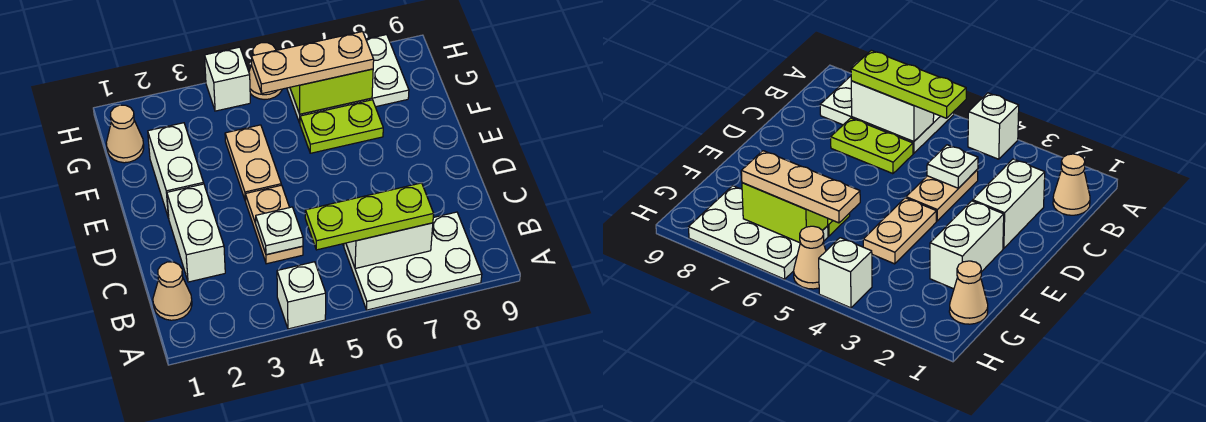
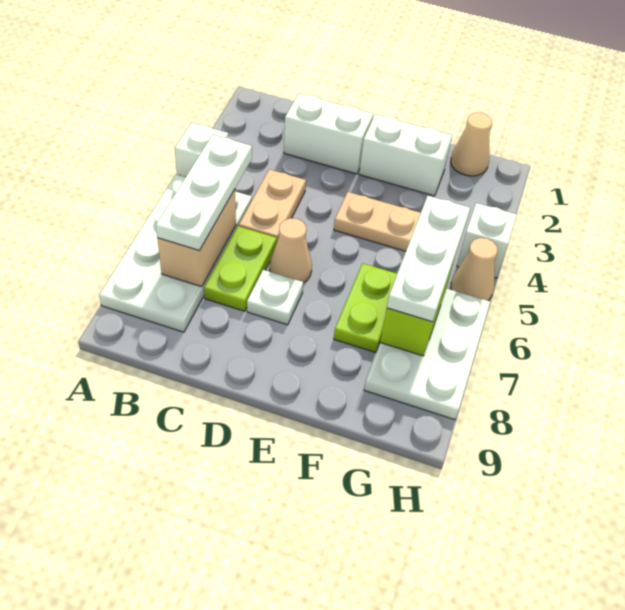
white 2x3 plate [344,212,482,310] -> white 2x4 plate [99,174,252,332]
tan 1x1 cone [153,262,192,320] -> tan 1x1 cone moved to [270,218,312,283]
lime 1x3 plate [305,183,434,250] -> white 1x3 plate [156,135,252,250]
white 1x2 brick [346,223,433,269] -> tan 1x2 brick [157,189,236,287]
tan 1x2 plate [245,185,303,264] -> tan 1x2 plate turned to [239,169,306,240]
white 1x1 plate [256,207,303,255] -> white 1x1 plate moved to [247,270,303,325]
tan 1x3 plate [251,32,374,93] -> white 1x3 plate [387,196,470,322]

